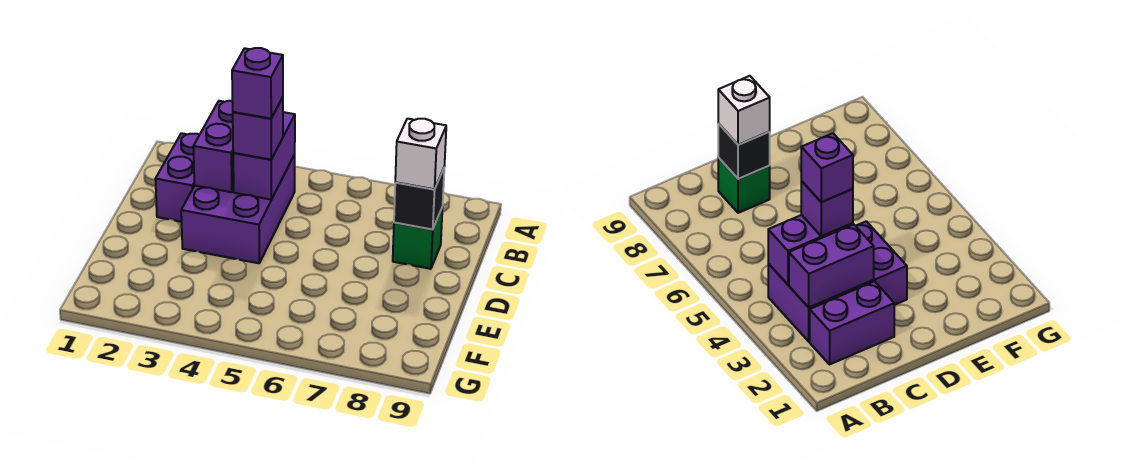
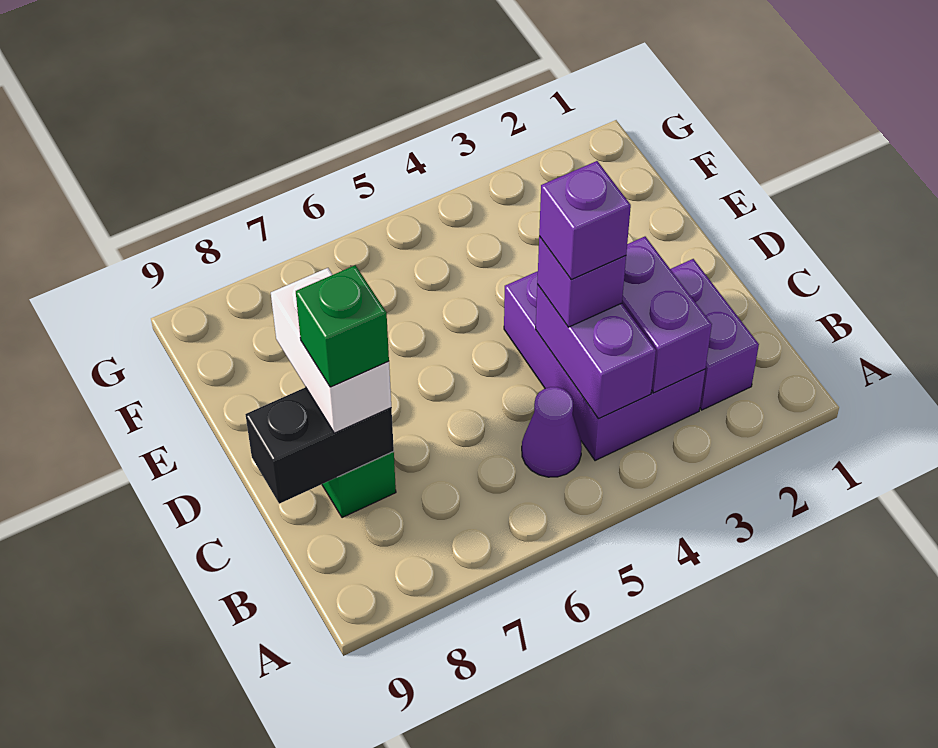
none -> purple 1x1 cone [522,387,582,477]
black 1x1 brick [394,168,444,229] -> black 1x2 brick [246,387,394,504]
white 1x1 brick [395,119,446,189] -> white 1x2 brick [271,268,391,433]
none -> green 1x1 brick [296,265,389,387]

